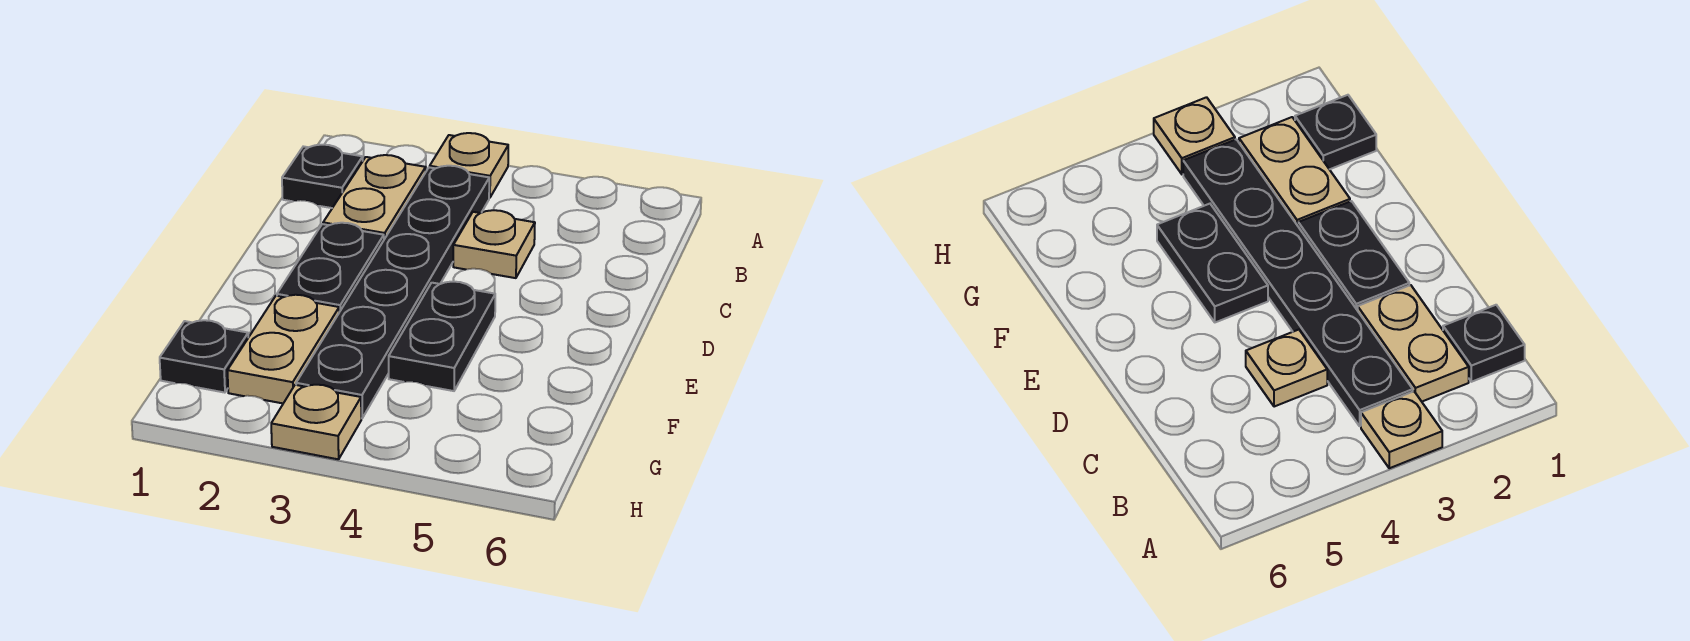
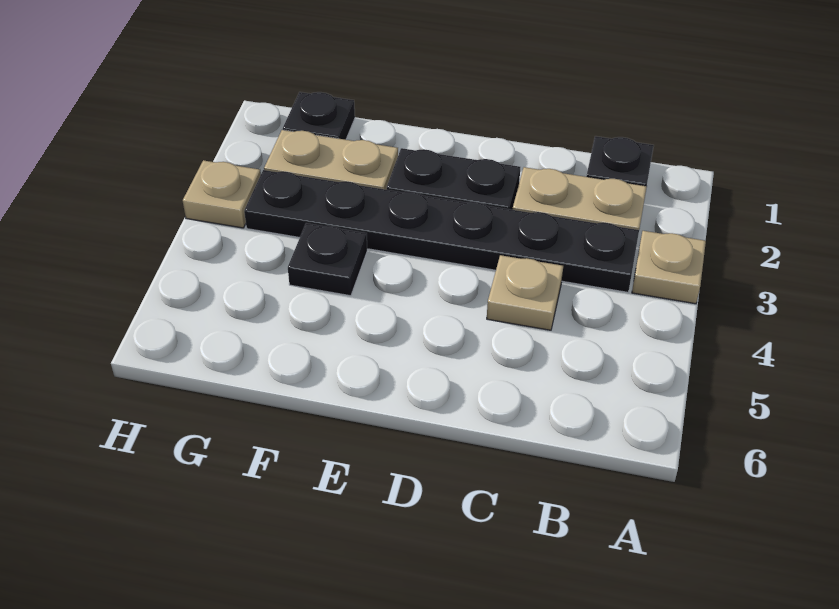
black 1x2 plate [389,281,495,391] -> black 1x1 plate [288,223,367,296]

